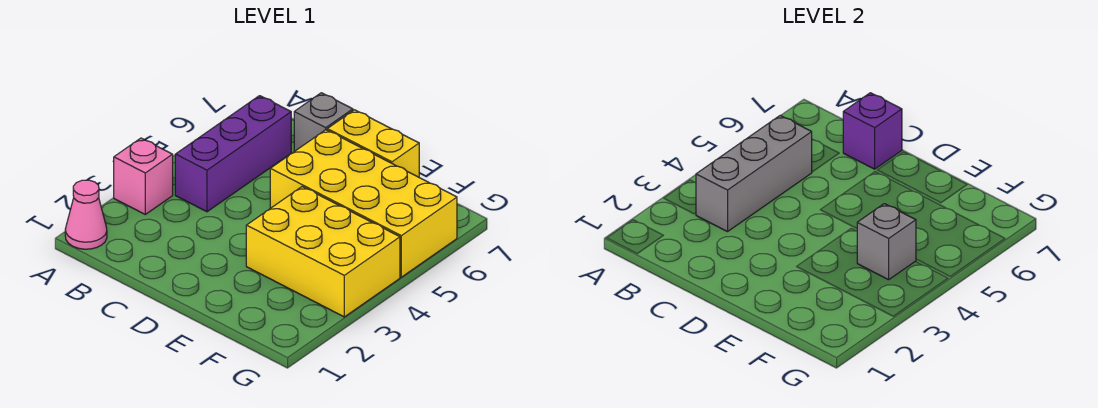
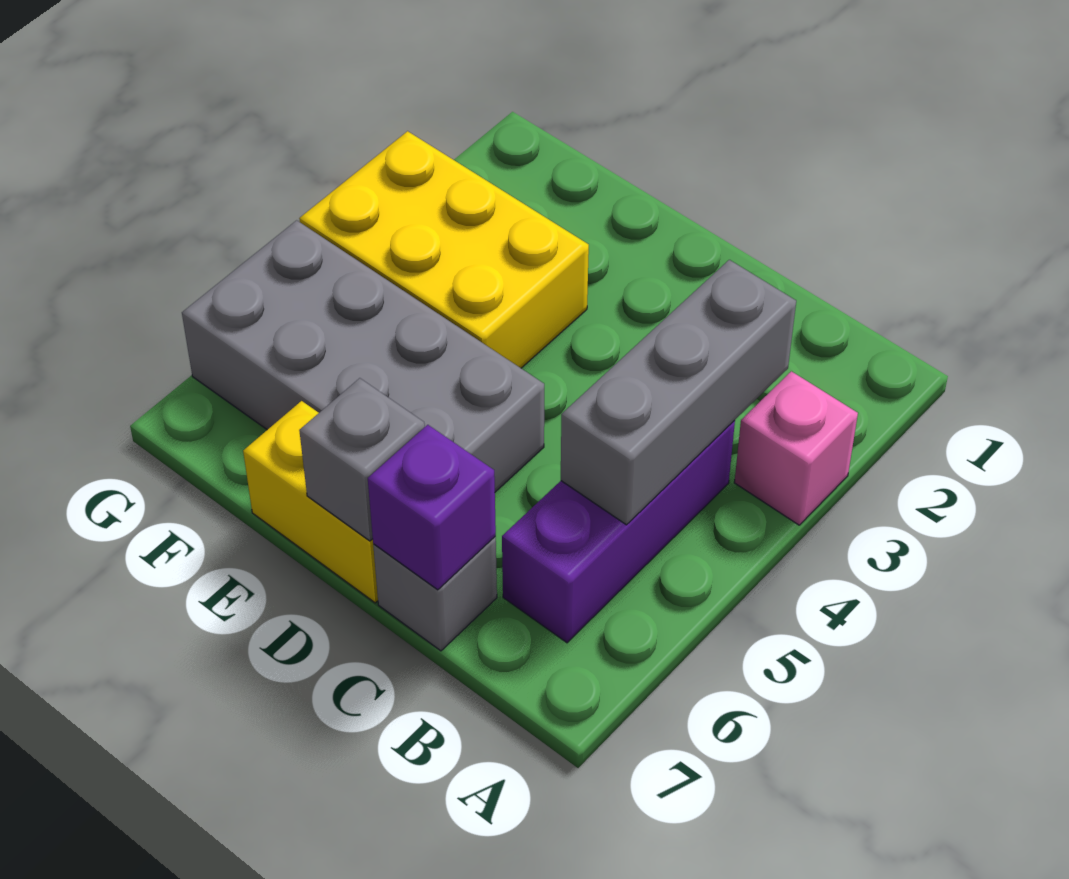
pink 1x1 cone [65,180,107,249] -> none
yellow 2x4 brick [270,130,457,277] -> grey 2x4 brick [182,220,544,492]
grey 1x1 brick [857,204,916,280] -> grey 1x1 brick moved to [299,378,425,541]

